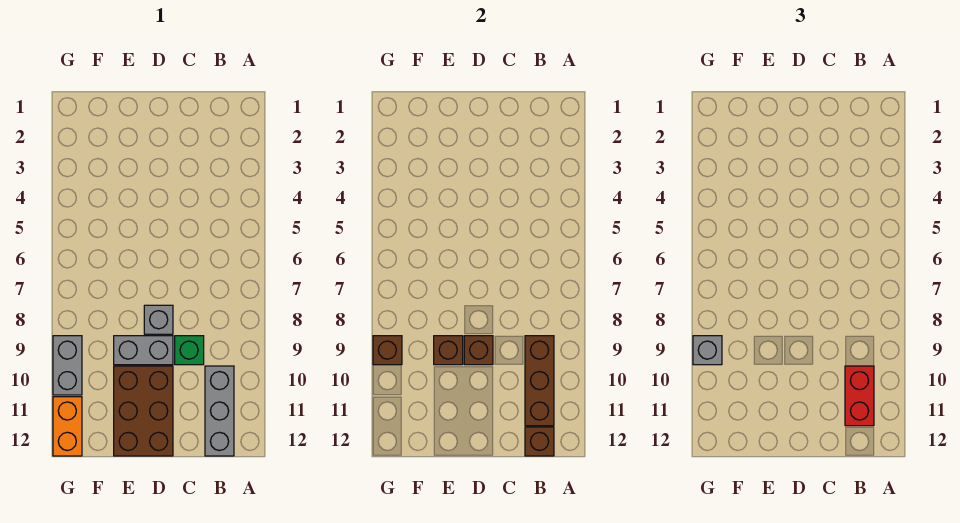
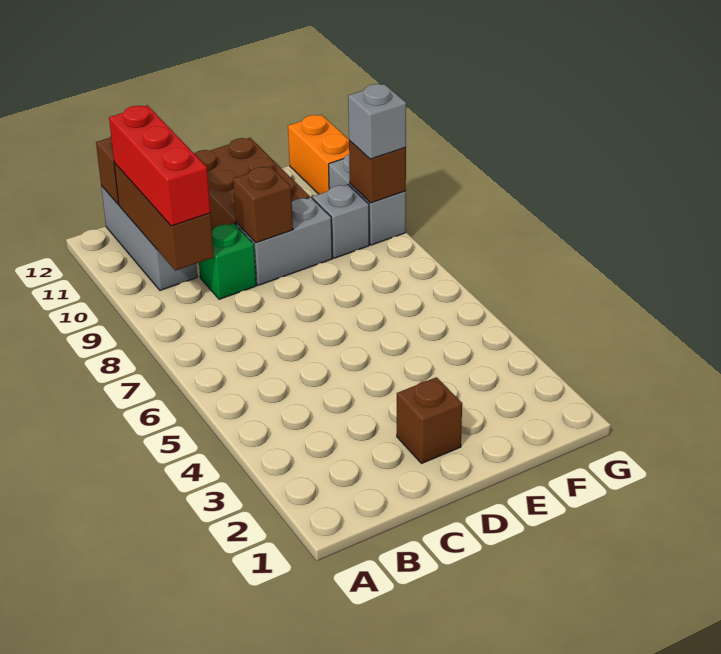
red 1x2 brick [845,366,874,426] -> red 1x3 brick [109,105,211,226]
grey 1x1 brick [144,305,173,334] -> grey 1x1 brick moved to [312,185,369,258]
brown 1x1 brick [434,336,463,365] -> brown 1x1 brick moved to [397,377,462,464]

